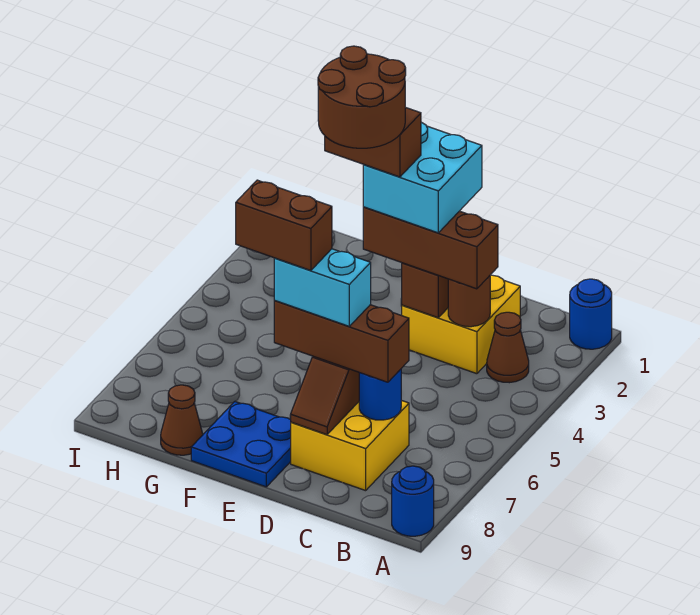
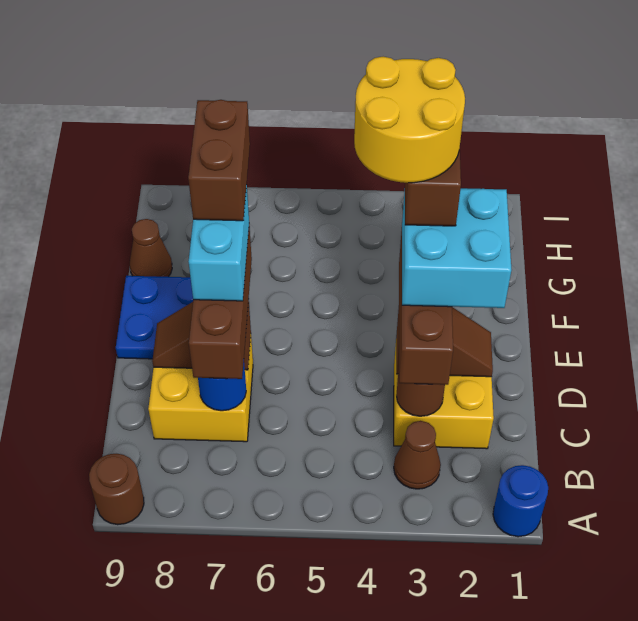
blue 1x1 round brick [392,466,434,536] -> brown 1x1 round brick [89,454,144,525]
brown 2x2 round brick [318,46,406,148] -> yellow 2x2 round brick [354,57,465,183]

